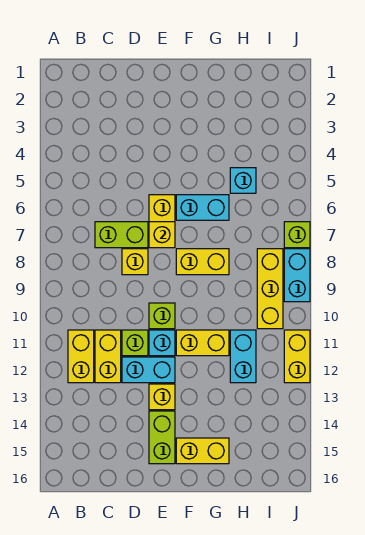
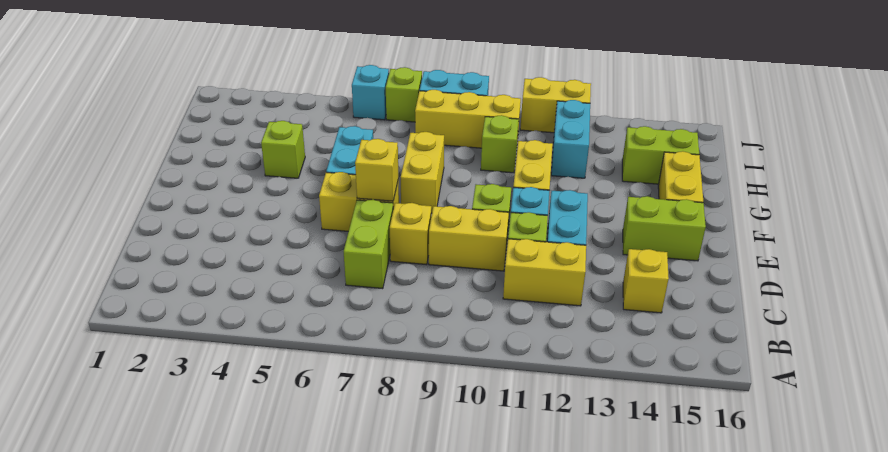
yellow 1x2 brick [68,330,94,383] -> yellow 1x2 brick moved to [429,206,509,271]
yellow 1x1 brick [149,384,175,410] -> yellow 1x1 brick moved to [623,249,669,313]
none -> lime 1x1 brick [261,121,305,178]
cyan 1x1 brick [230,168,256,193] -> cyan 1x1 brick moved to [352,65,389,120]
none -> lime 1x1 brick [481,115,519,173]
cyan 1x2 brick [230,330,256,383] -> cyan 1x2 brick turned to [551,100,590,178]
none -> lime 1x2 brick [622,126,699,184]

